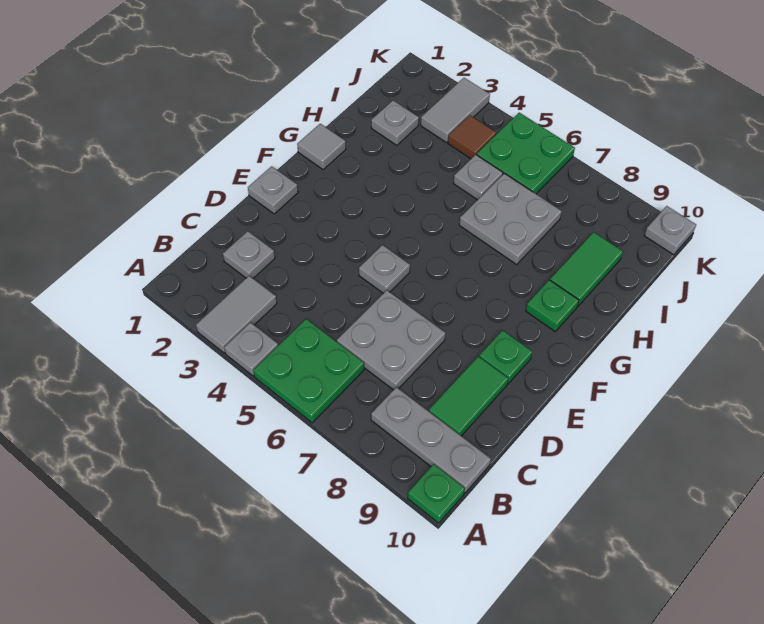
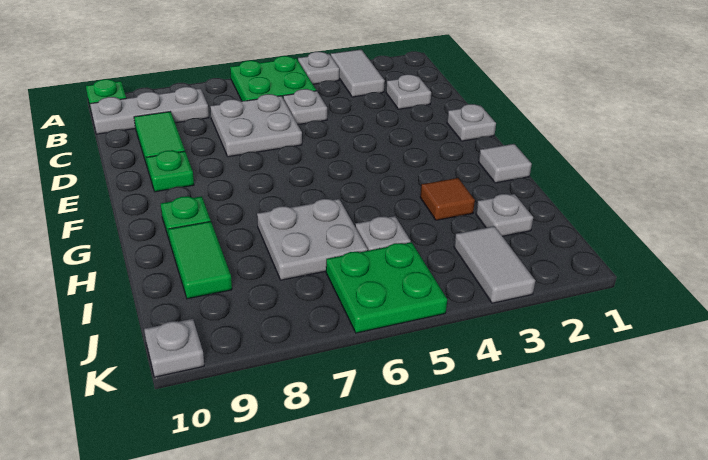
grey 1x1 plate [359,245,410,293] -> grey 1x1 plate moved to [283,89,327,125]
brown 1x1 tile [448,115,496,159] -> brown 1x1 tile moved to [420,178,475,220]

